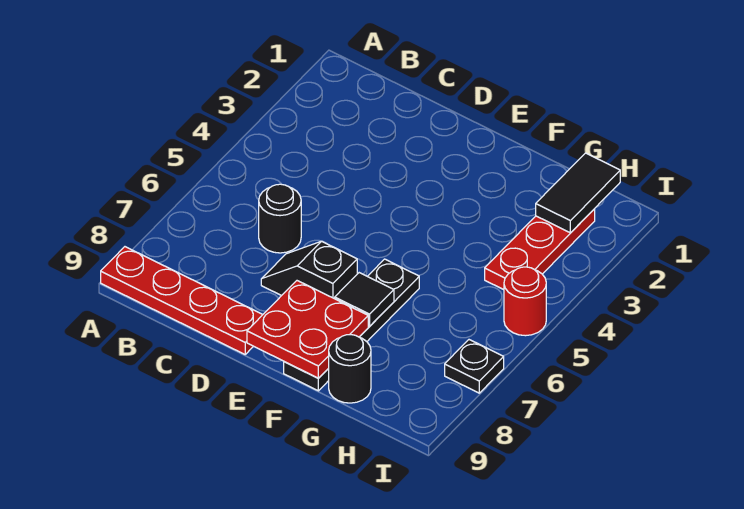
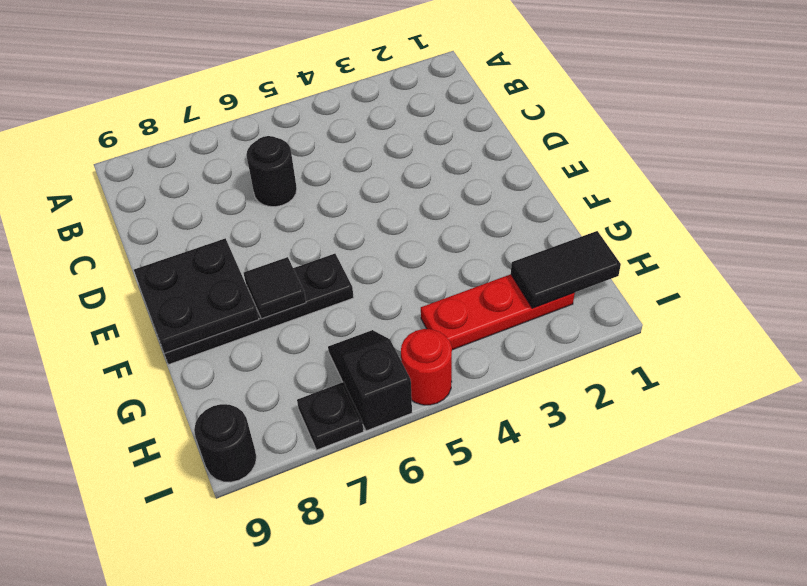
red 1x4 plate [101,247,263,354] -> none
black 1x2 slope [261,241,357,299] -> black 1x2 slope moved to [328,330,412,431]
red 2x2 plate [247,281,368,378] -> black 2x2 plate [134,238,259,353]
black 1x1 round brick [328,335,371,403] -> black 1x1 round brick moved to [194,404,256,482]

